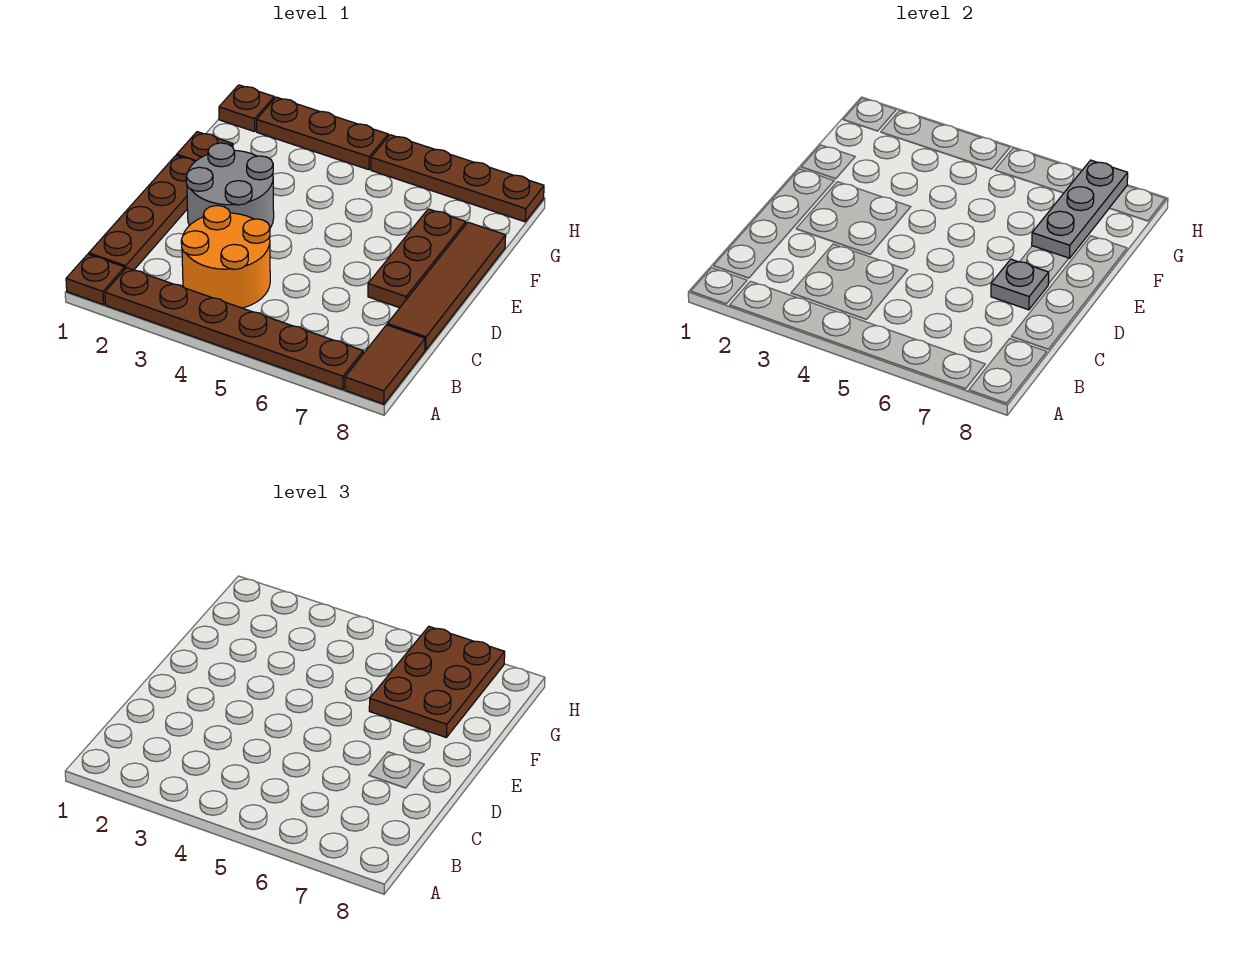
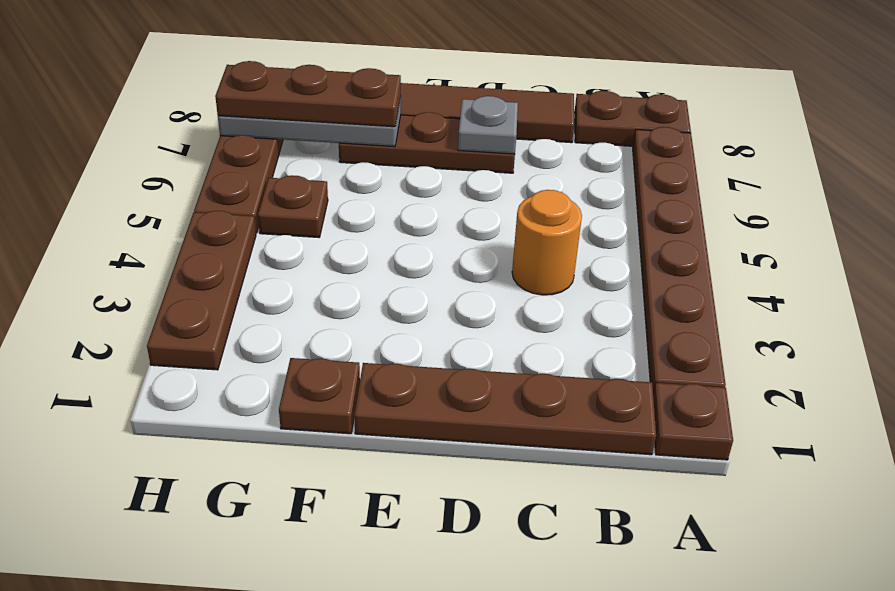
brown 1x2 tile [345,325,425,404] -> brown 1x2 plate [574,91,691,146]
orange 2x2 round brick [181,206,270,308] -> orange 1x1 round brick [512,190,582,295]
grey 2x2 round brick [186,143,274,228] -> none
brown 2x3 plate [369,627,505,737] -> brown 1x3 plate [215,61,401,127]
brown 1x1 plate [219,85,274,132] -> brown 1x1 plate moved to [258,175,328,238]

